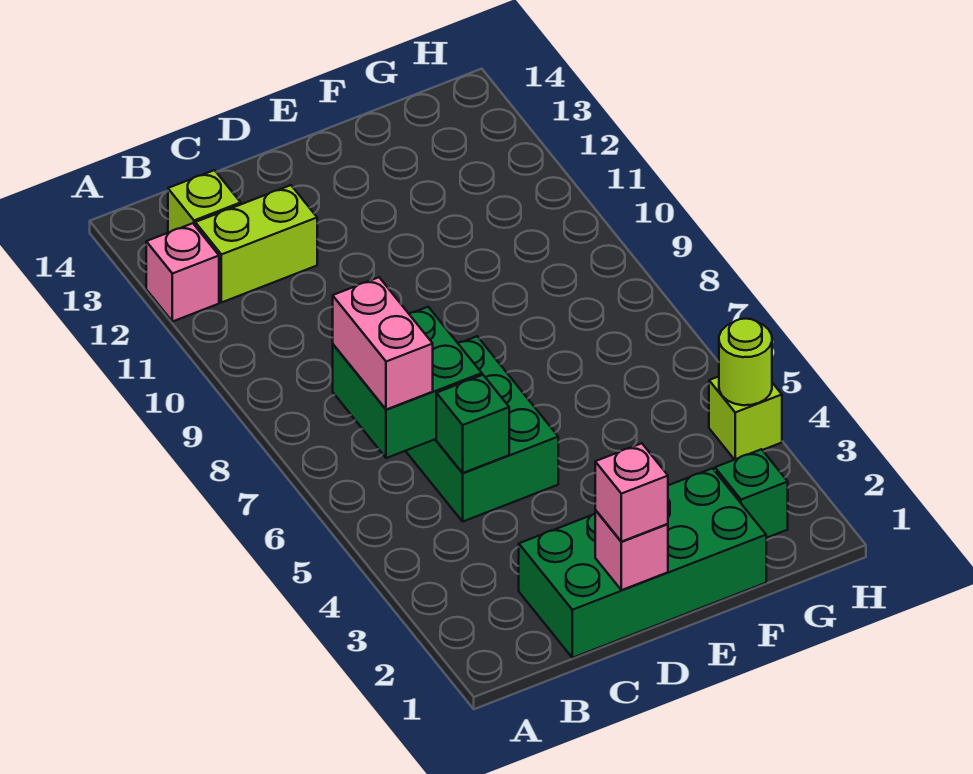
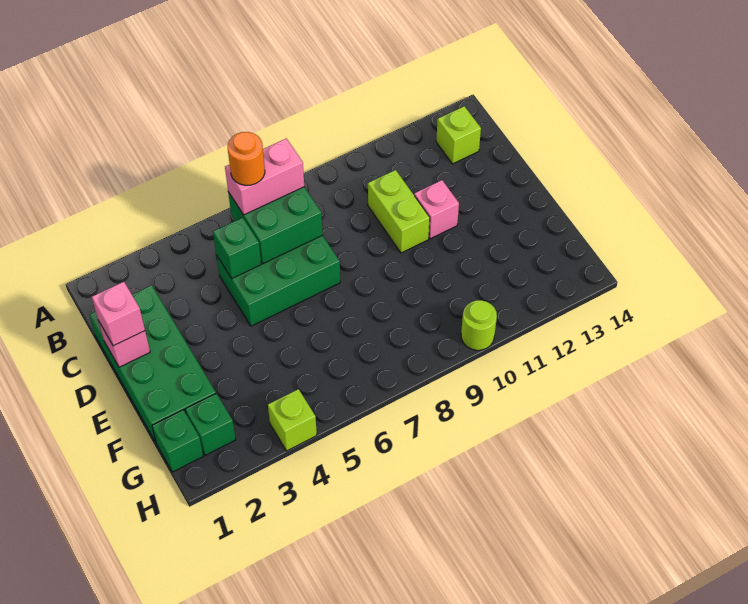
pink 1x1 brick [146,223,219,322] -> pink 1x1 brick moved to [414,180,459,239]
none -> orange 1x1 round brick [228,132,265,185]
lime 1x2 brick [195,185,317,303] -> lime 1x2 brick moved to [368,170,430,253]
none -> green 1x1 brick [152,410,203,472]
lime 1x1 round brick [719,319,772,405] -> lime 1x1 round brick moved to [461,300,497,350]

